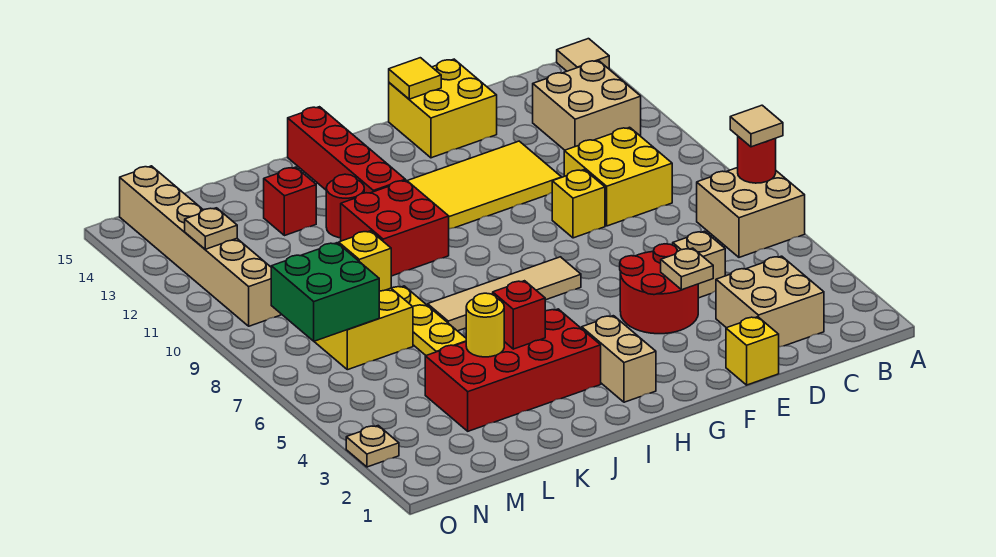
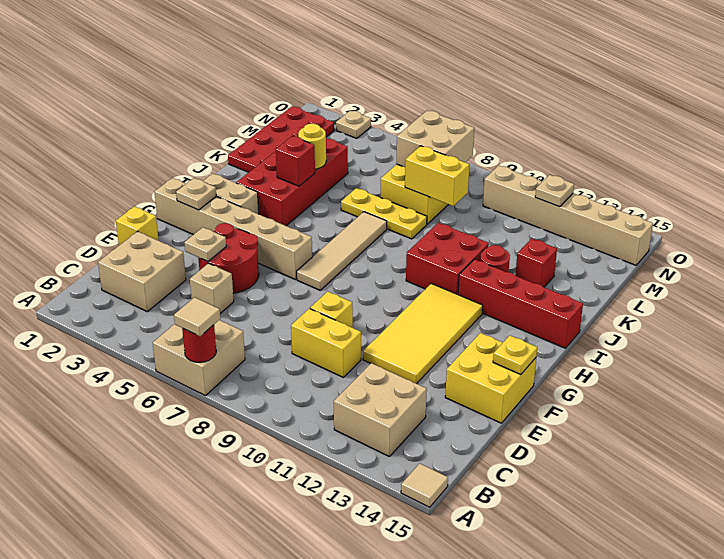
yellow 2x2 brick [564,127,672,226] -> yellow 1x2 brick [291,309,361,378]
yellow 1x1 tile [389,58,441,99] -> yellow 1x1 plate [493,335,537,375]
none -> tan 1x6 brick [155,178,312,280]
none -> tan 1x1 plate [176,178,216,210]
none -> red 2x4 plate [228,106,334,172]
yellow 1x1 brick [339,231,391,292] -> yellow 1x2 brick [405,146,469,206]
green 2x2 brick [271,243,379,341] -> tan 2x2 brick [396,111,474,167]

